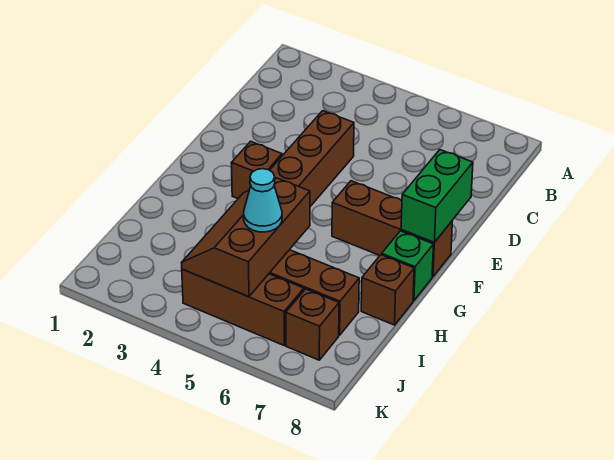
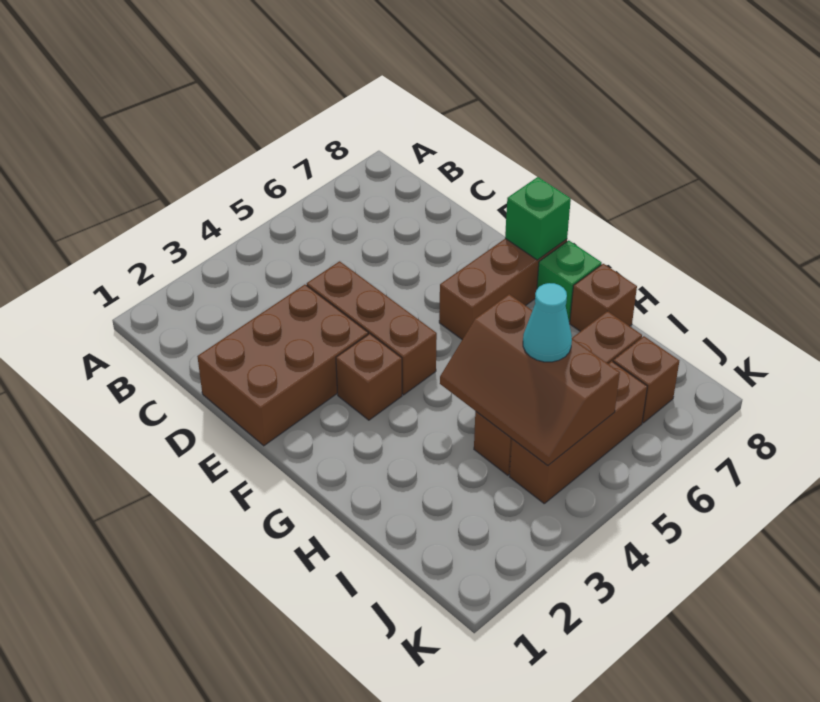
none -> brown 2x3 brick [197,285,368,446]
green 1x2 brick [401,150,473,242] -> green 1x1 brick [505,177,571,260]

